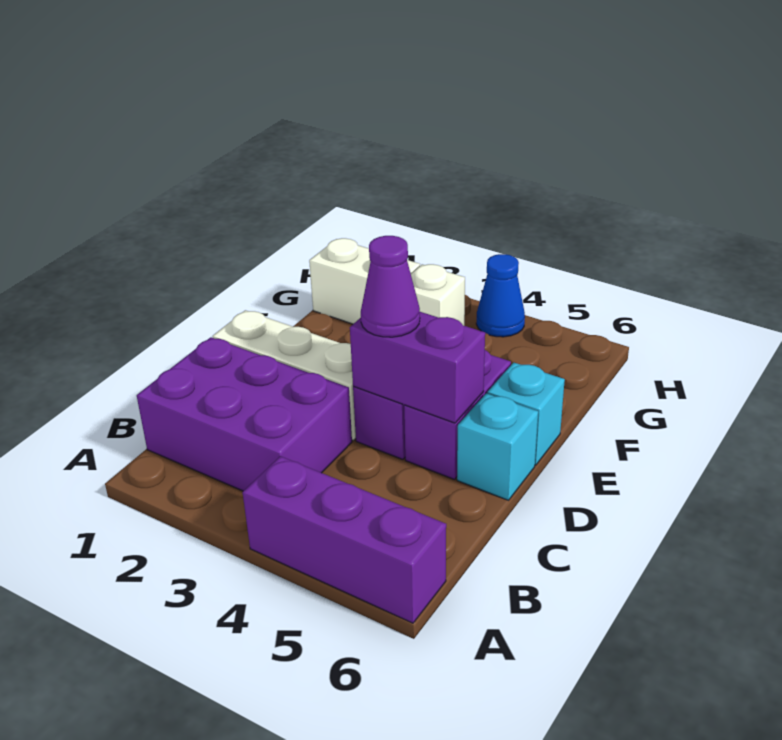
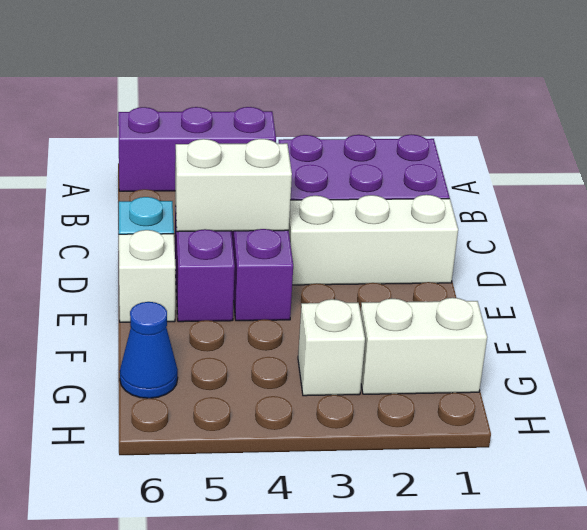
purple 1x2 brick [350,312,485,423] -> white 1x2 brick [175,139,292,232]
purple 1x1 cone [361,236,420,337] -> none
cyan 1x1 brick [487,363,565,465] -> white 1x1 brick [119,230,176,322]
blue 1x1 cone [476,254,525,337] -> blue 1x1 cone moved to [120,302,178,398]

